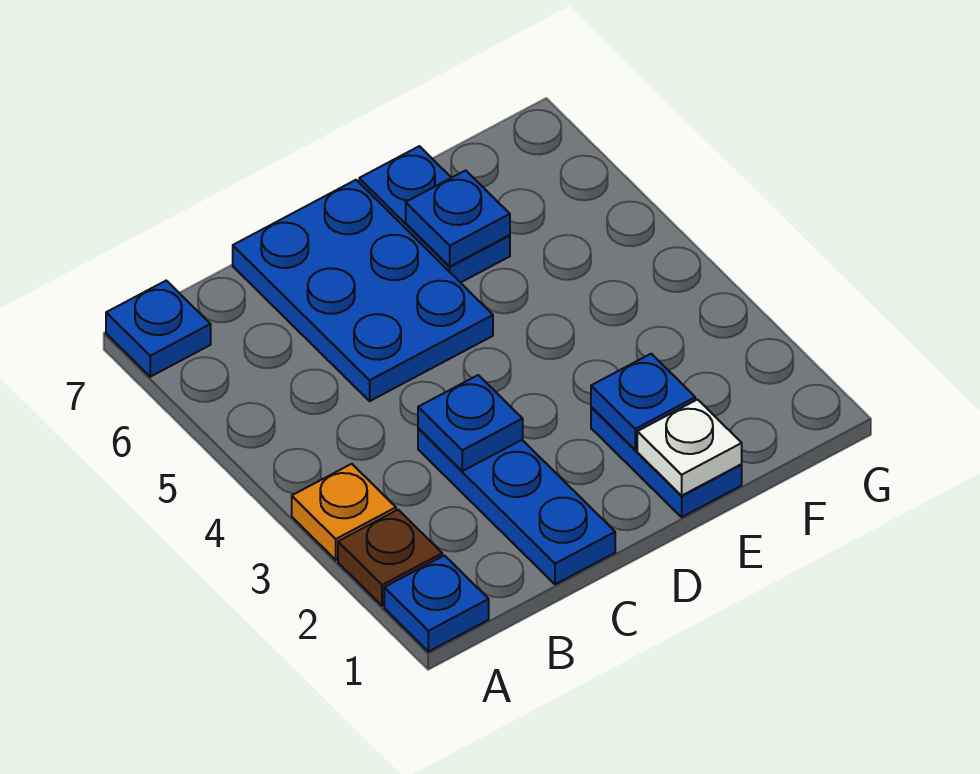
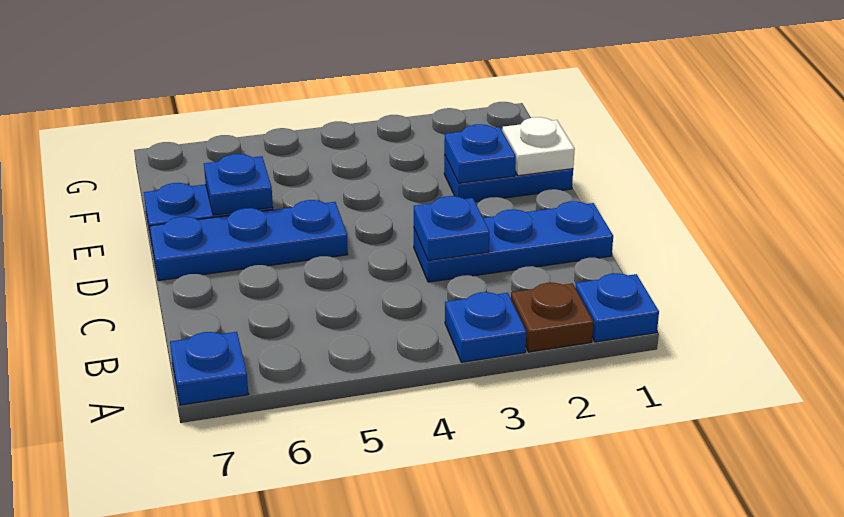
orange 1x1 plate [292,464,396,560] -> blue 1x1 plate [445,292,526,362]
blue 2x3 plate [233,180,493,401] -> blue 1x3 plate [150,200,348,281]

